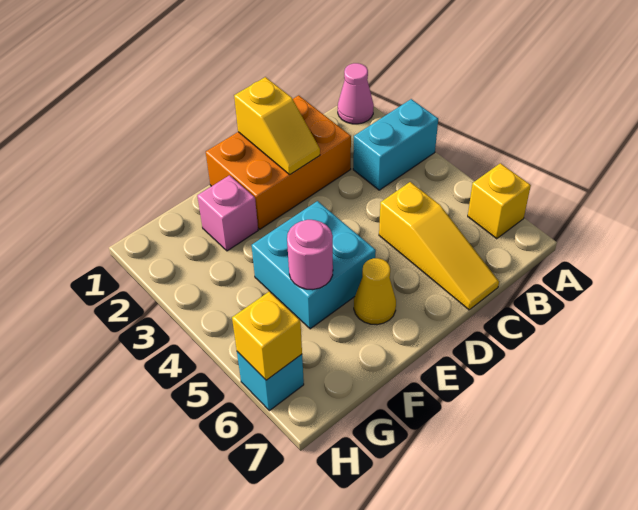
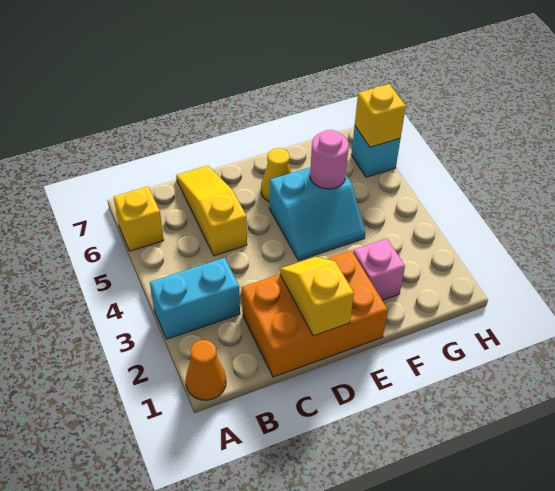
pink 1x1 cone [338,63,374,124] -> orange 1x1 cone [186,340,226,400]
cyan 2x2 brick [252,201,376,329] -> cyan 2x2 slope [269,167,365,260]

